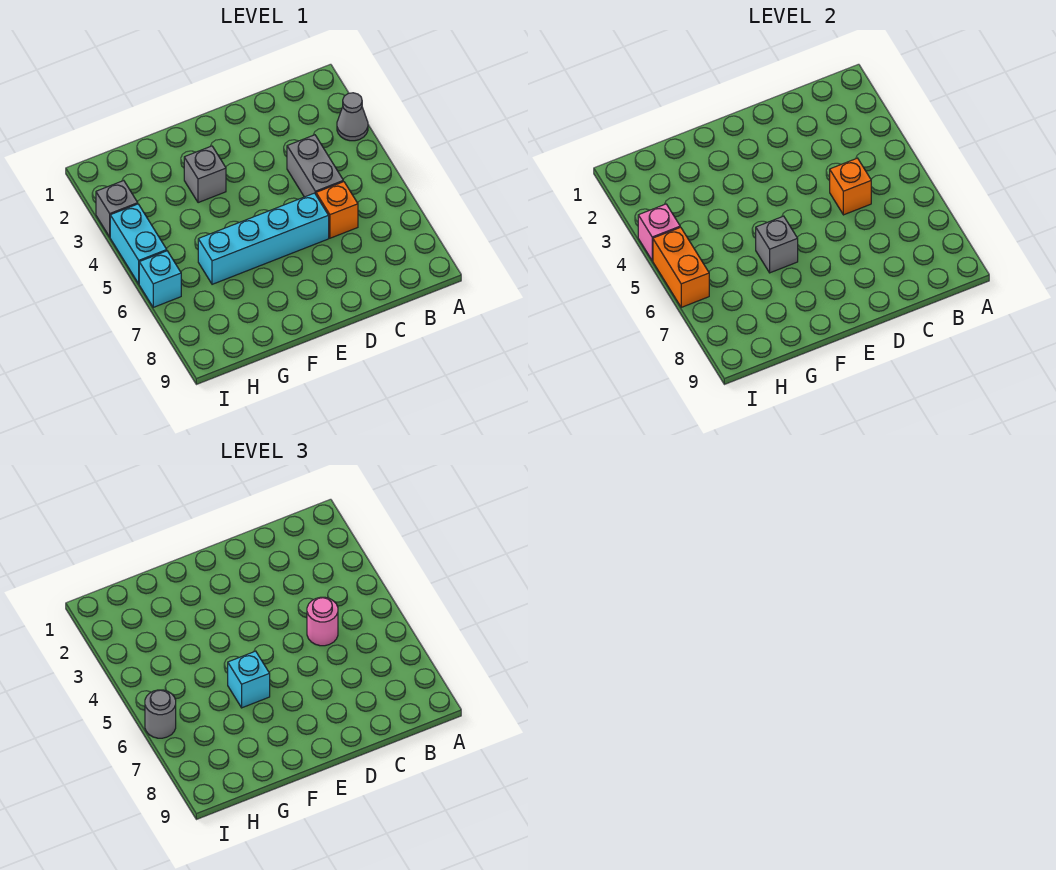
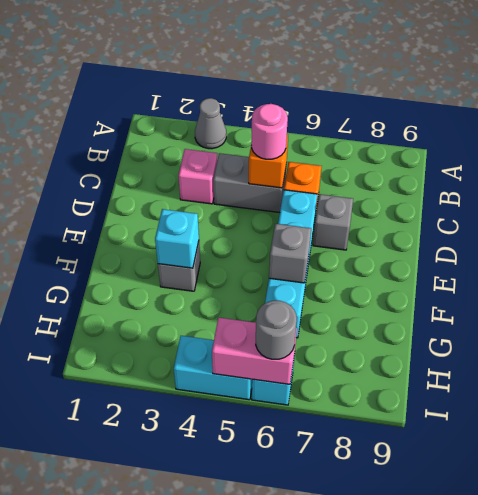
cyan 1x1 brick [228,651,270,708] -> cyan 1x1 brick moved to [155,209,199,268]
grey 1x1 brick [96,181,138,237] -> grey 1x1 brick moved to [313,194,353,250]
pink 1x1 brick [638,204,680,261] -> pink 1x1 brick moved to [178,149,217,204]
orange 1x2 brick [653,227,709,307] -> pink 1x2 brick [212,318,297,384]

